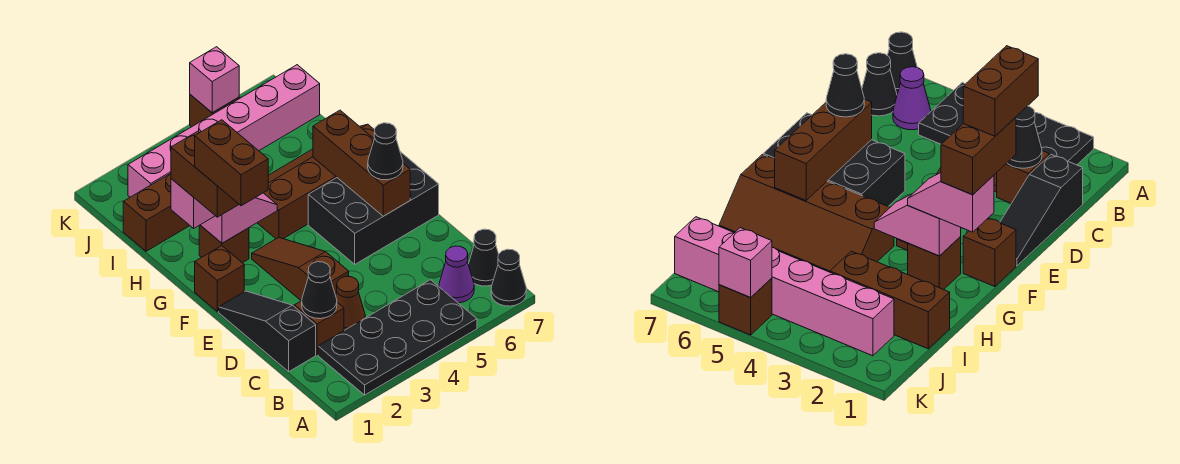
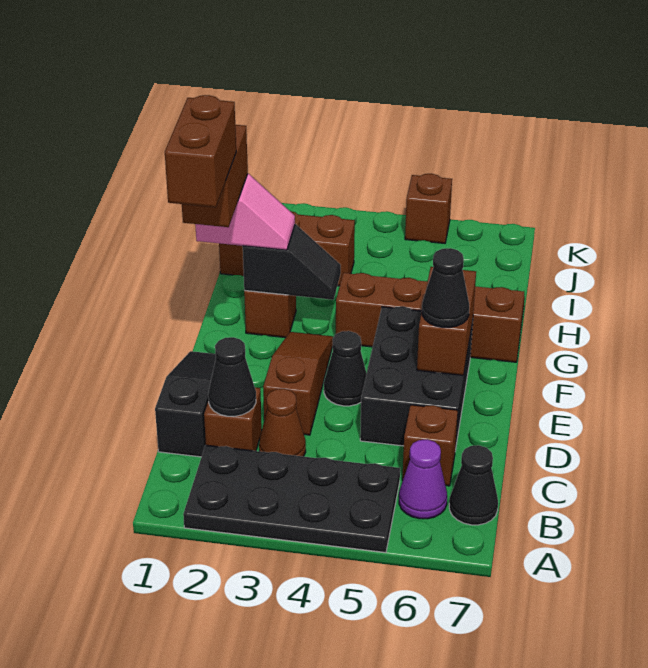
black 1x1 cone [491,249,526,306] -> black 1x1 cone moved to [324,331,367,406]
black 2x3 brick [308,152,439,264] -> black 2x3 brick turned to [360,306,473,450]
brown 1x3 brick [313,110,410,216] -> brown 1x2 brick [417,267,476,375]
brown 1x1 brick [195,246,244,311] -> brown 1x1 brick moved to [402,405,458,486]
pink 1x2 slope [201,193,277,243] -> black 1x2 slope [243,224,341,300]
pink 1x6 brick [128,65,320,197] -> none
pink 1x1 brick [190,47,239,113] -> none

